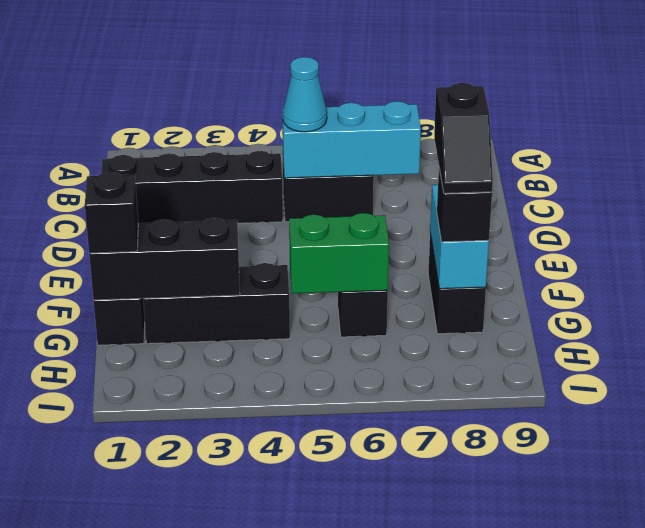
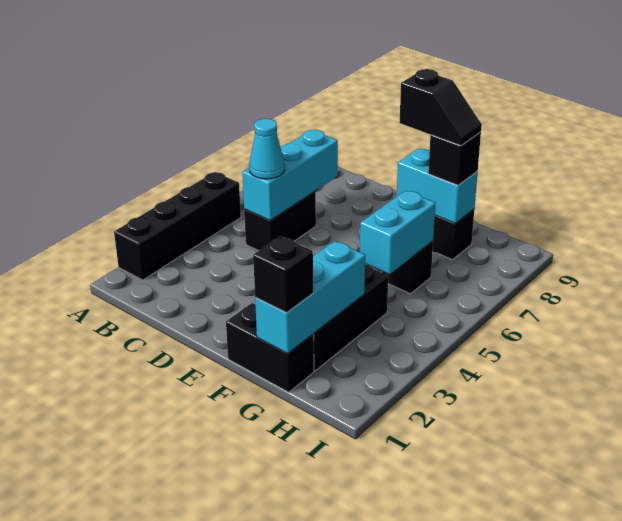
black 1x4 brick [101,151,283,223] -> black 1x4 brick moved to [114,172,241,280]
black 1x3 brick [89,218,240,300] -> cyan 1x3 brick [255,241,365,354]
green 1x2 brick [289,213,389,294] -> cyan 1x2 brick [360,191,436,274]

